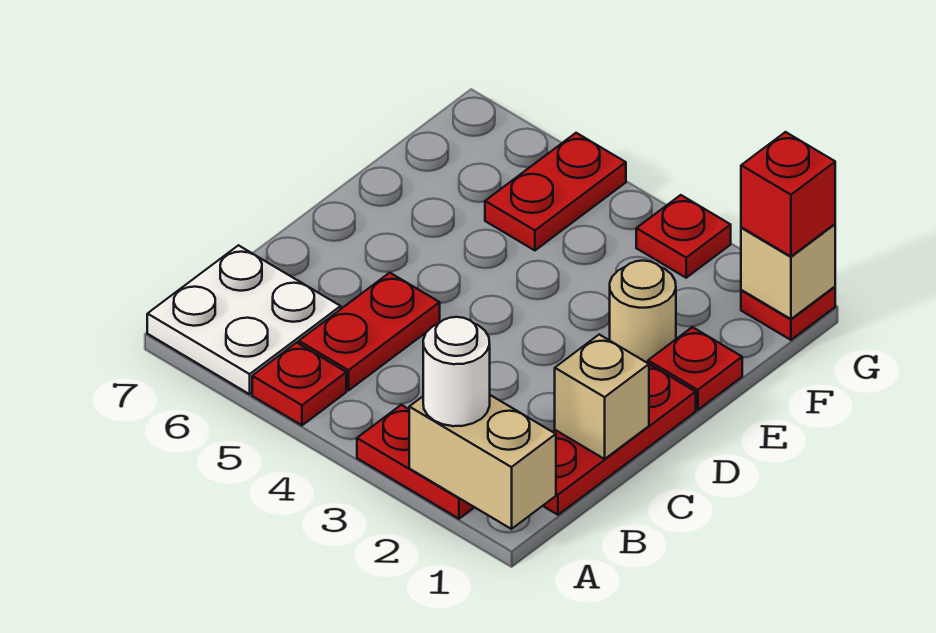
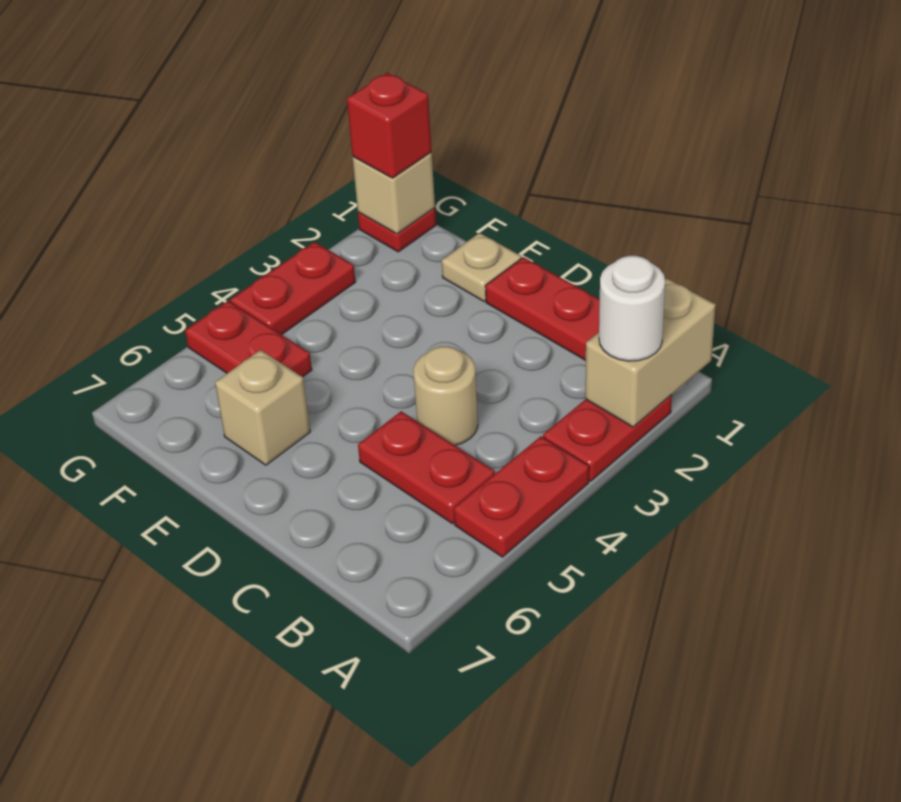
red 1x1 plate [252,343,346,425] -> red 1x2 plate [454,436,589,557]
white 2x2 plate [147,245,341,394] -> none
tan 1x1 brick [555,335,649,459] -> tan 1x1 brick moved to [215,350,310,465]
red 1x1 plate [648,327,742,410] -> tan 1x1 plate [442,233,521,301]
tan 1x1 round brick [610,261,676,363] -> tan 1x1 round brick moved to [413,346,478,445]
red 1x1 plate [636,195,731,278] -> red 1x2 plate [230,242,355,335]

